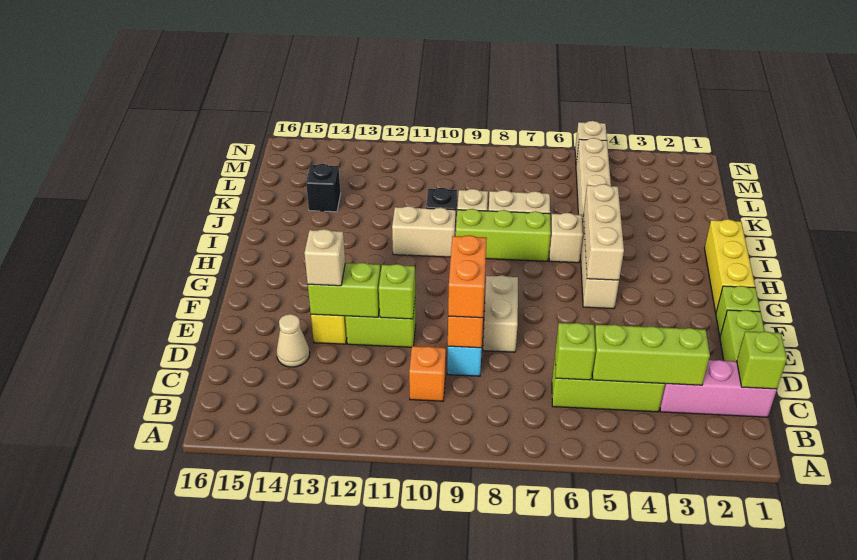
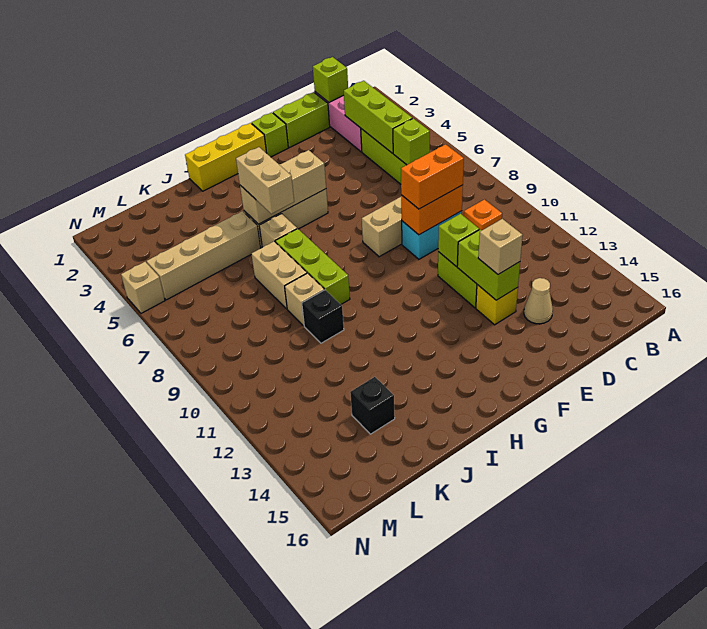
tan 1x2 brick [392,206,456,257] -> tan 1x2 brick moved to [236,147,294,214]

